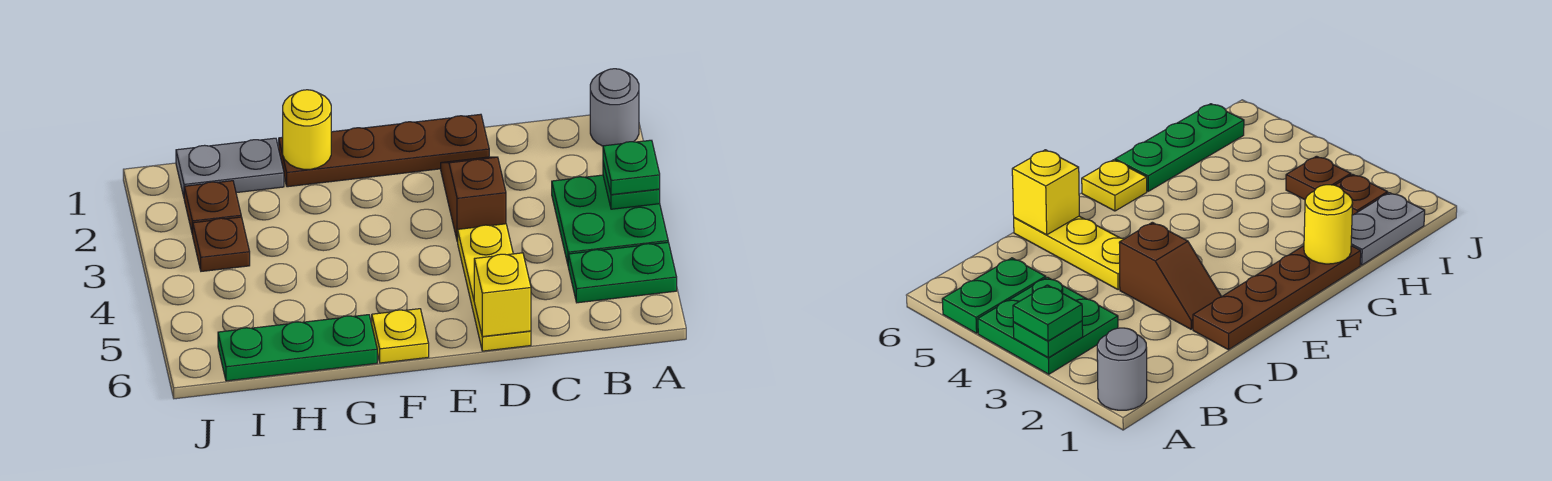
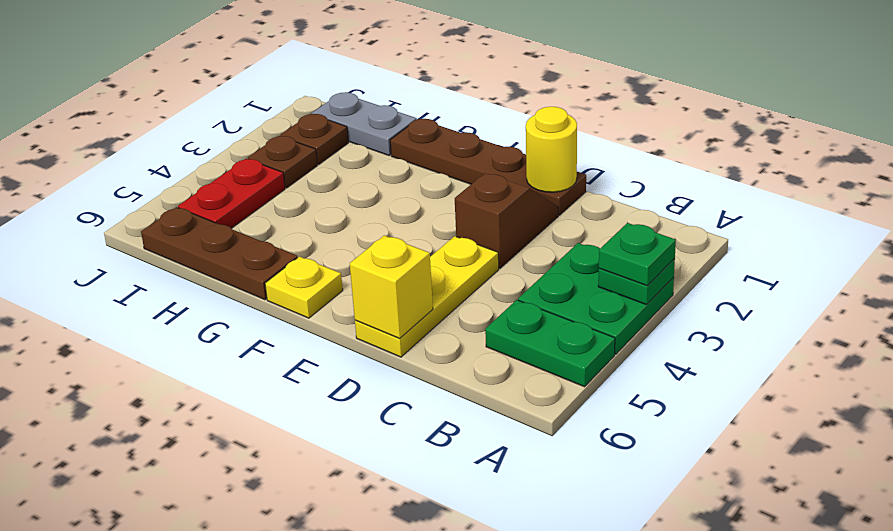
grey 1x1 round brick [590,69,639,146] -> none
yellow 1x1 round brick [283,90,331,169] -> yellow 1x1 round brick moved to [526,107,577,192]
green 1x3 plate [218,315,377,381] -> brown 1x3 plate [141,207,298,300]
none -> red 1x2 plate [178,159,285,228]

